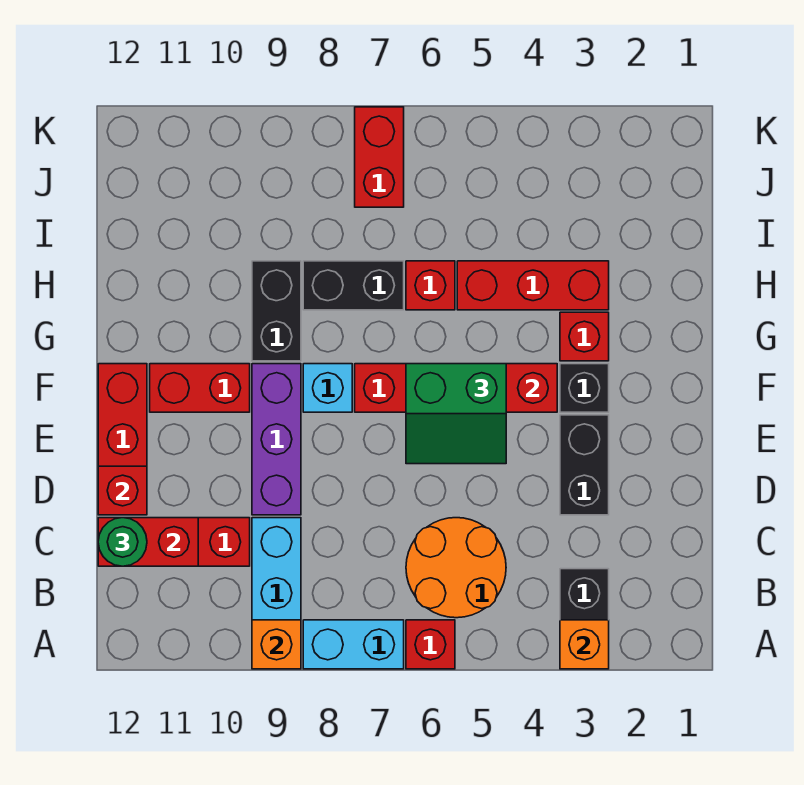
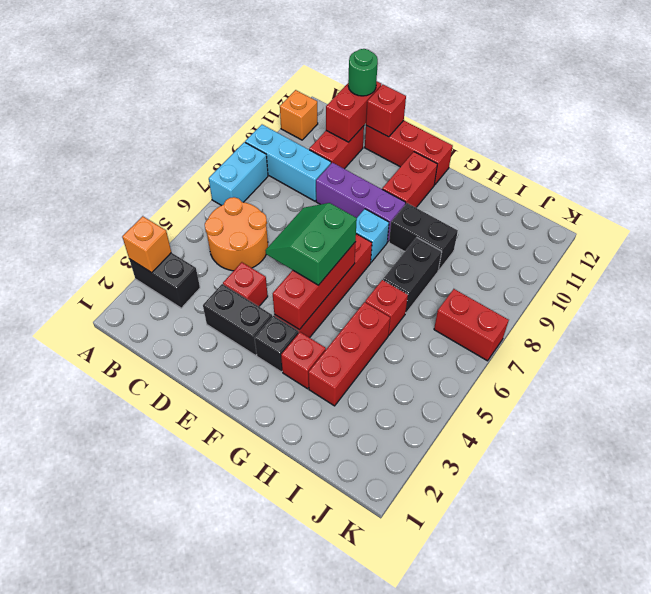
red 1x1 brick [406,620,455,669] -> red 1x1 brick moved to [223,262,268,306]
orange 1x1 brick [252,620,301,669] -> orange 1x1 brick moved to [280,90,318,140]

